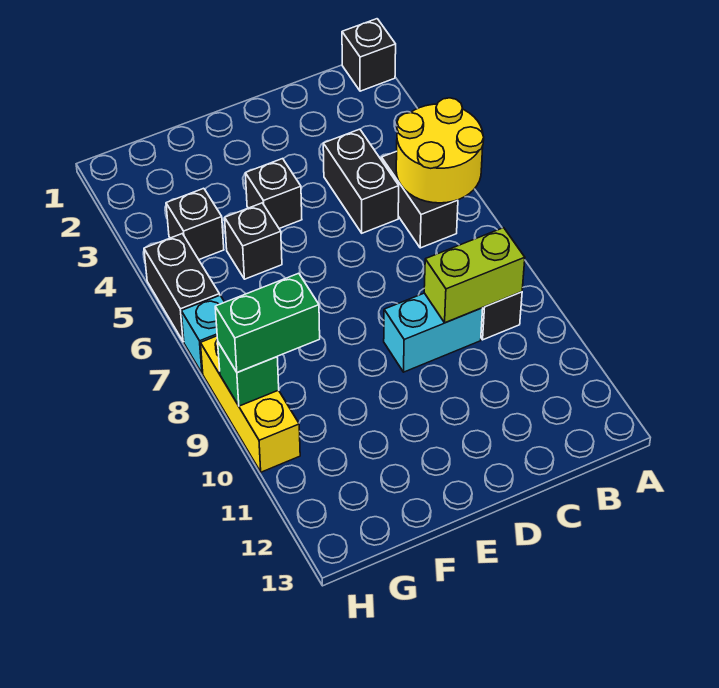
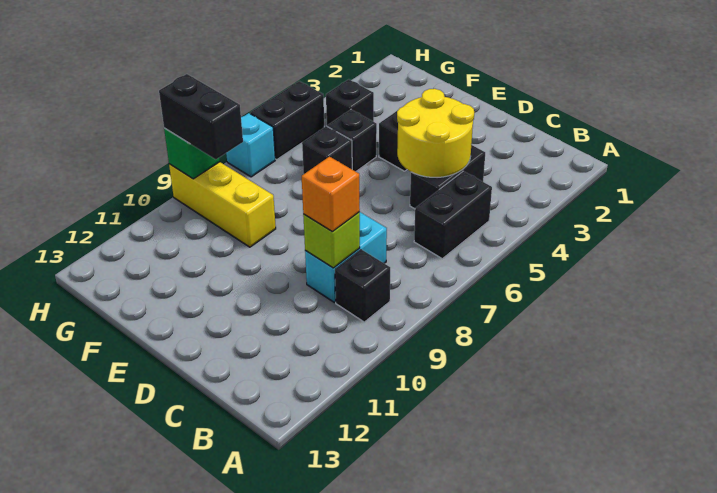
black 1x1 brick [342,19,396,91] -> black 1x1 brick moved to [302,126,352,174]
yellow 2x2 round brick [396,98,484,203] -> yellow 2x2 round brick moved to [397,89,474,177]
lime 1x2 brick [424,228,525,323] -> lime 1x1 brick [303,212,360,268]
cyan 1x2 brick [384,293,483,372] -> cyan 1x2 brick turned to [305,212,387,302]
none -> orange 1x1 brick [302,156,360,232]
green 1x2 brick [215,273,320,372] -> black 1x2 brick [159,74,243,160]
yellow 1x3 brick [201,336,300,472] -> yellow 1x3 brick turned to [169,162,276,247]

